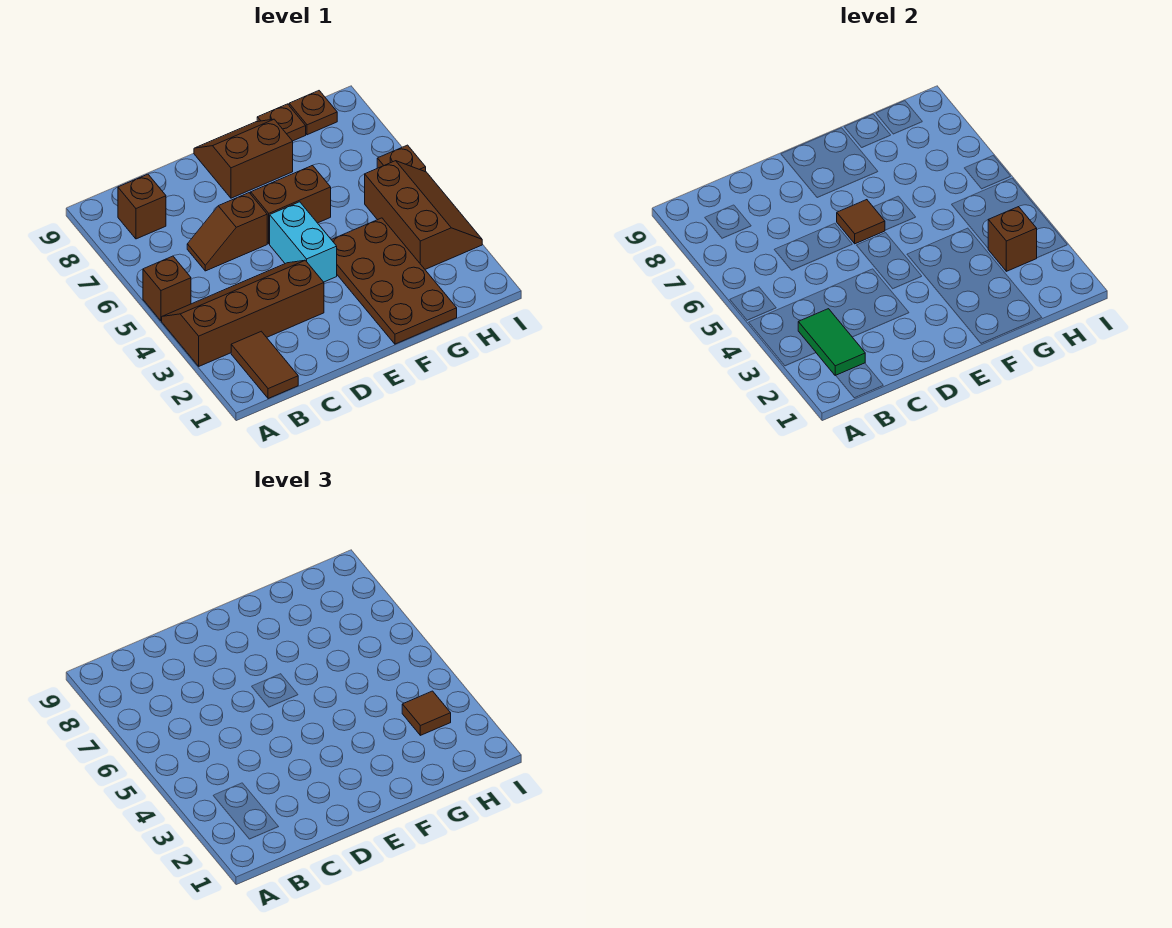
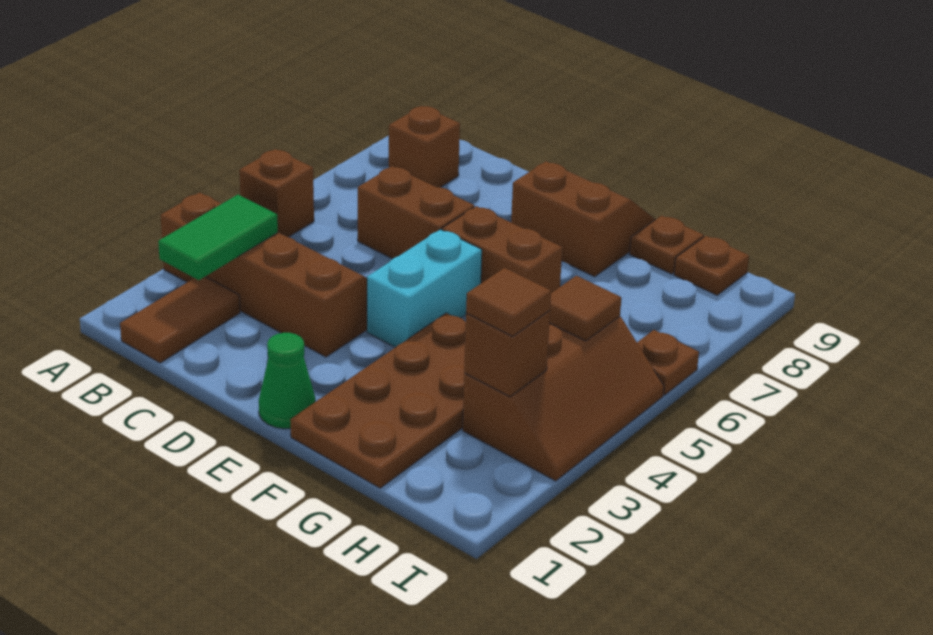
brown 1x2 slope [187,193,267,271] -> brown 1x2 brick [358,166,474,259]
none -> green 1x1 cone [259,333,316,429]
brown 1x1 tile [837,200,885,244] -> brown 1x1 tile moved to [549,276,621,341]

